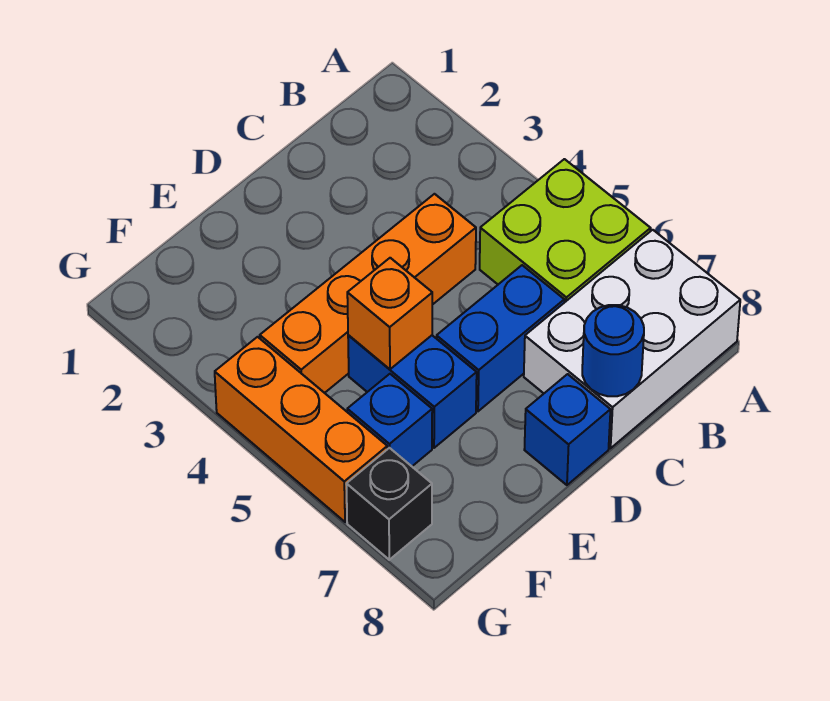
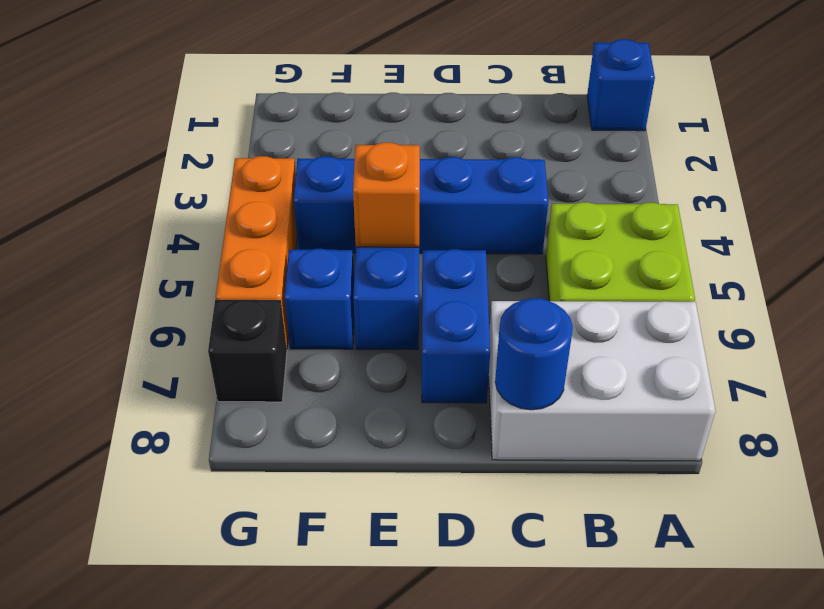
orange 1x4 brick [260,194,476,393] -> blue 1x4 brick [294,156,548,254]
blue 1x2 brick [437,265,564,411] -> blue 1x2 brick turned to [422,249,490,403]
blue 1x1 brick [524,374,610,485] -> blue 1x1 brick moved to [587,39,655,131]

